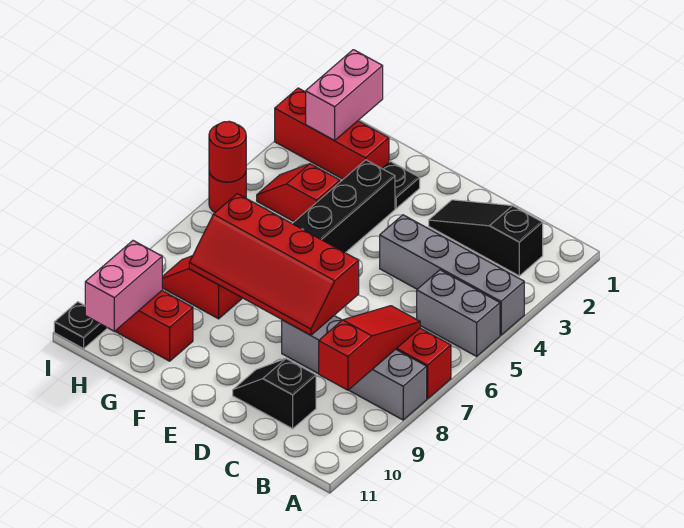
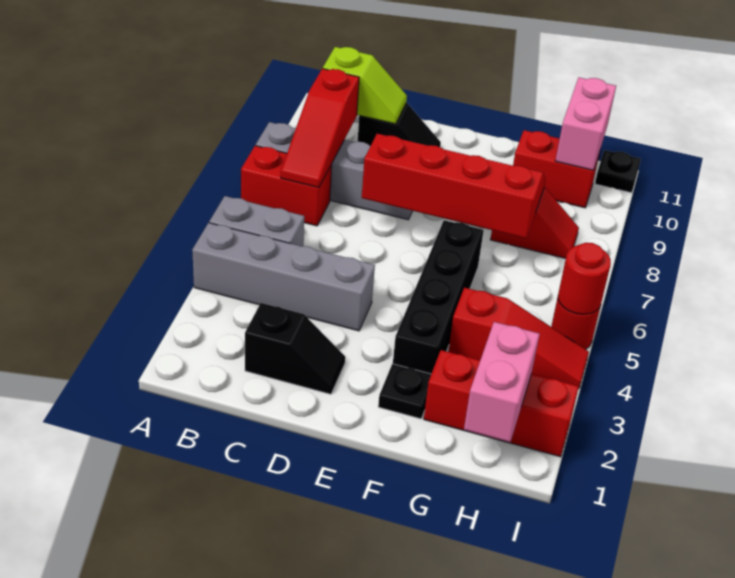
black 1x3 slope [429,200,543,276] -> black 1x2 slope [245,303,345,394]
none -> lime 1x2 slope [323,47,407,124]
red 1x2 slope [257,164,340,222] -> red 1x3 slope [448,288,589,389]

